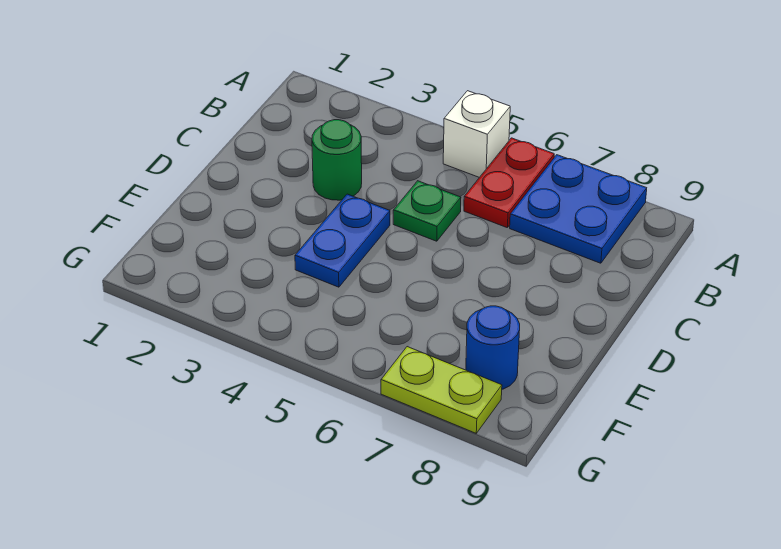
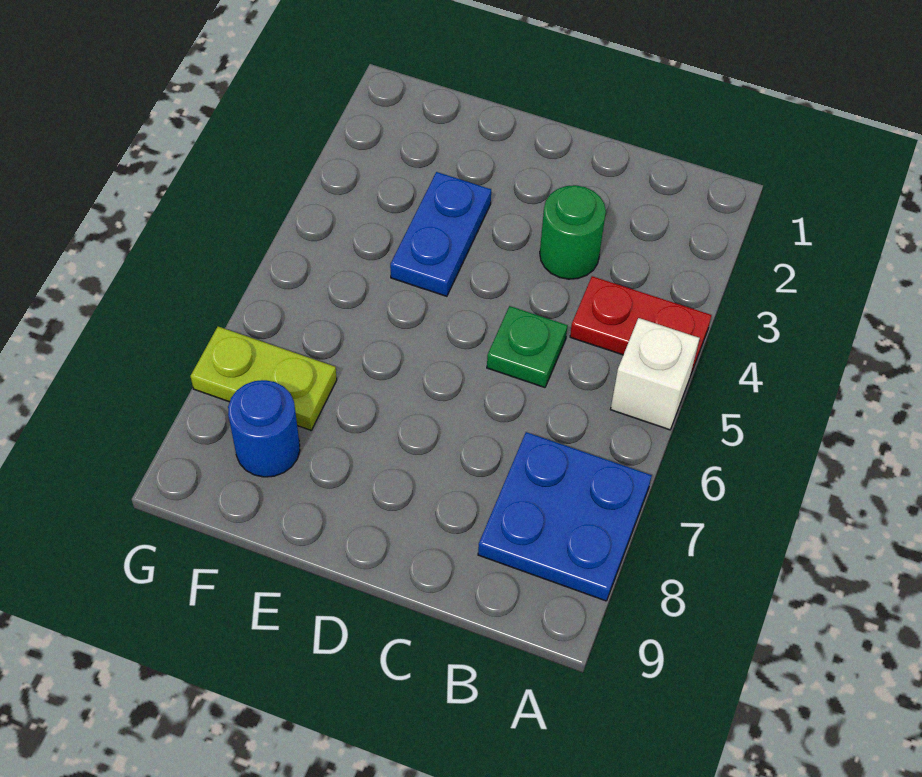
red 1x2 plate [464,138,554,227] -> red 1x2 plate moved to [570,276,712,376]
blue 1x2 plate [295,194,390,287] -> blue 1x2 plate turned to [390,172,491,296]
lime 1x2 plate [381,347,502,433] -> lime 1x2 plate turned to [191,327,337,430]

